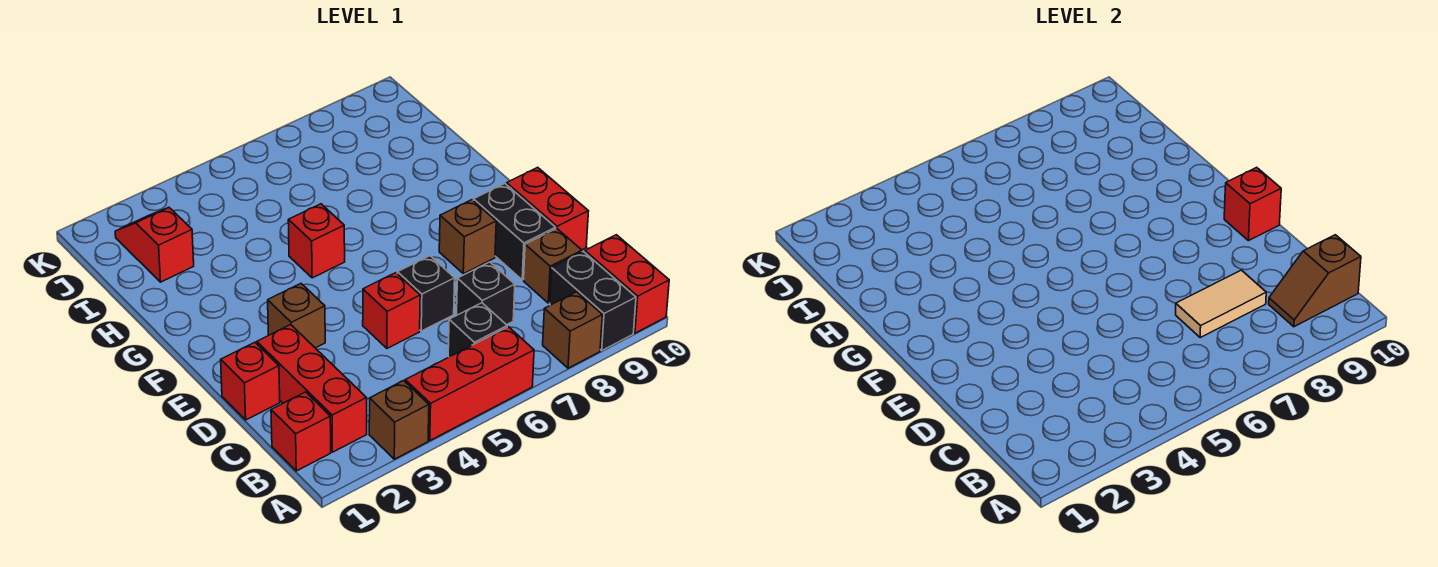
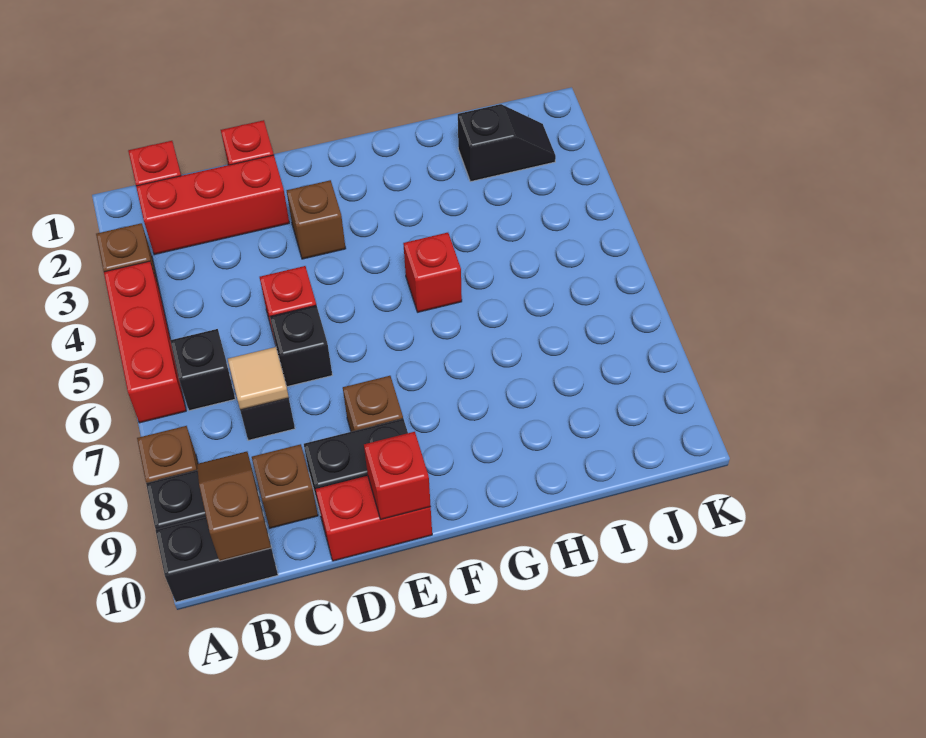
red 1x2 brick [585,235,669,333] -> black 1x2 brick [156,516,278,602]
tan 1x2 tile [1176,270,1266,337] -> tan 1x1 tile [228,347,289,410]
red 1x2 slope [115,208,194,282] -> black 1x2 slope [458,104,556,182]

